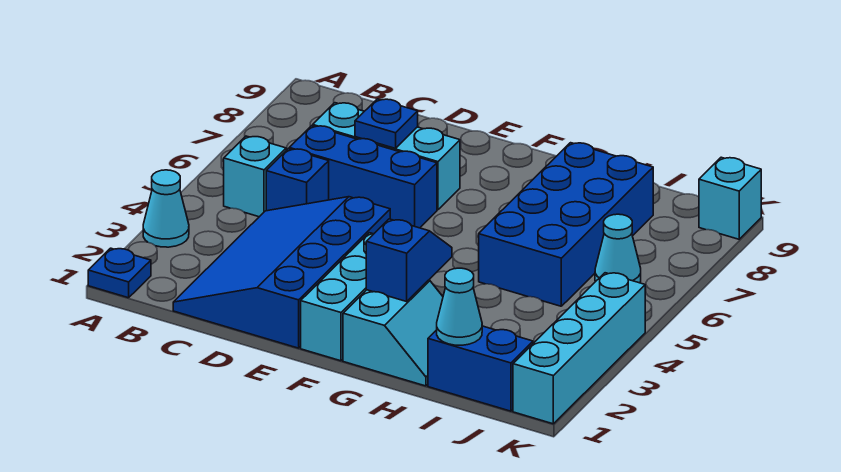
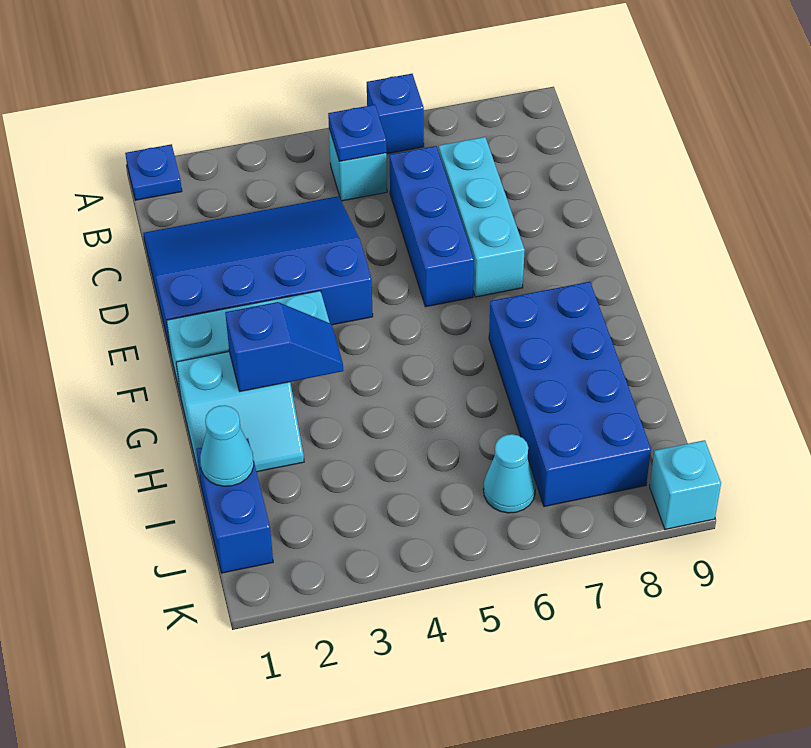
cyan 1x1 cone [143,170,189,247] -> none
blue 1x1 brick [266,149,329,211] -> blue 1x1 brick moved to [367,74,424,154]
blue 1x1 plate [355,99,418,148] -> blue 1x1 plate moved to [328,105,387,161]
blue 2x4 brick [479,143,653,306] -> blue 2x4 brick turned to [489,282,651,507]
cyan 1x4 brick [513,273,645,424] -> none

